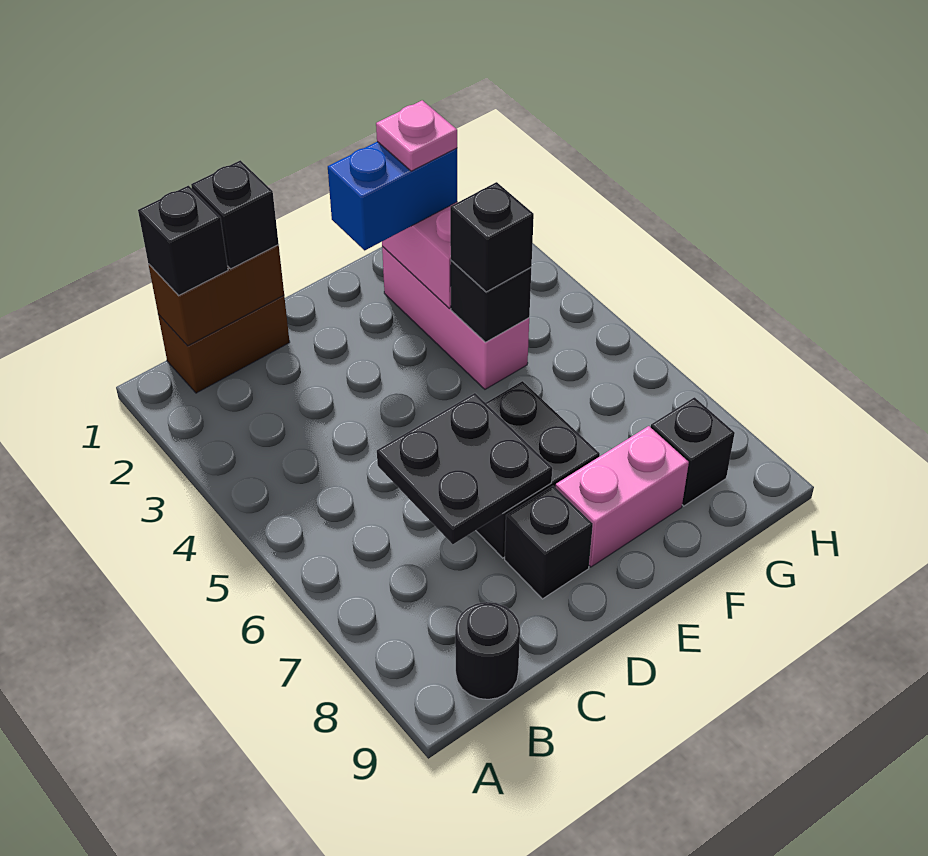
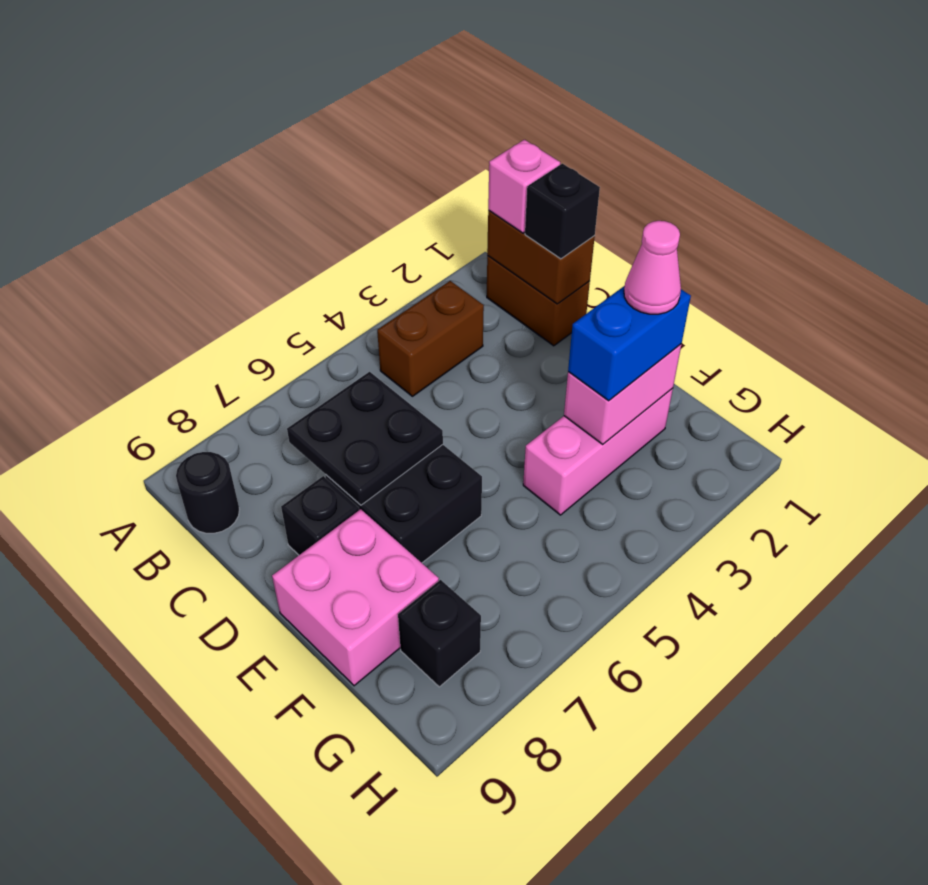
black 1x1 brick [138,186,228,296] -> pink 1x1 brick [488,140,560,233]
none -> brown 1x2 brick [377,281,484,396]
blue 1x2 brick [328,142,457,250] -> blue 1x2 brick turned to [568,286,691,401]
pink 1x2 brick [556,426,689,567] -> pink 2x2 brick [272,509,439,686]
pink 1x1 plate [376,100,457,171] -> pink 1x1 cone [624,221,681,314]
black 1x1 brick [451,261,531,342] -> none
black 1x1 brick [450,182,534,292] -> none

